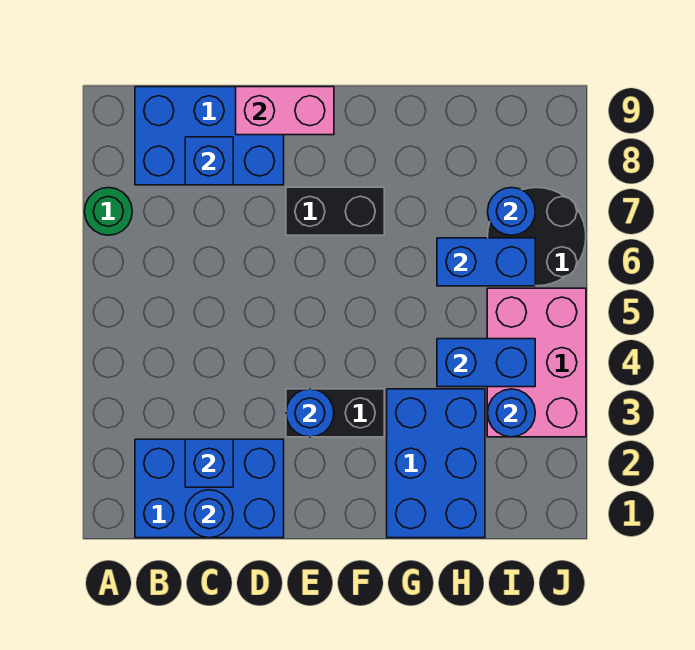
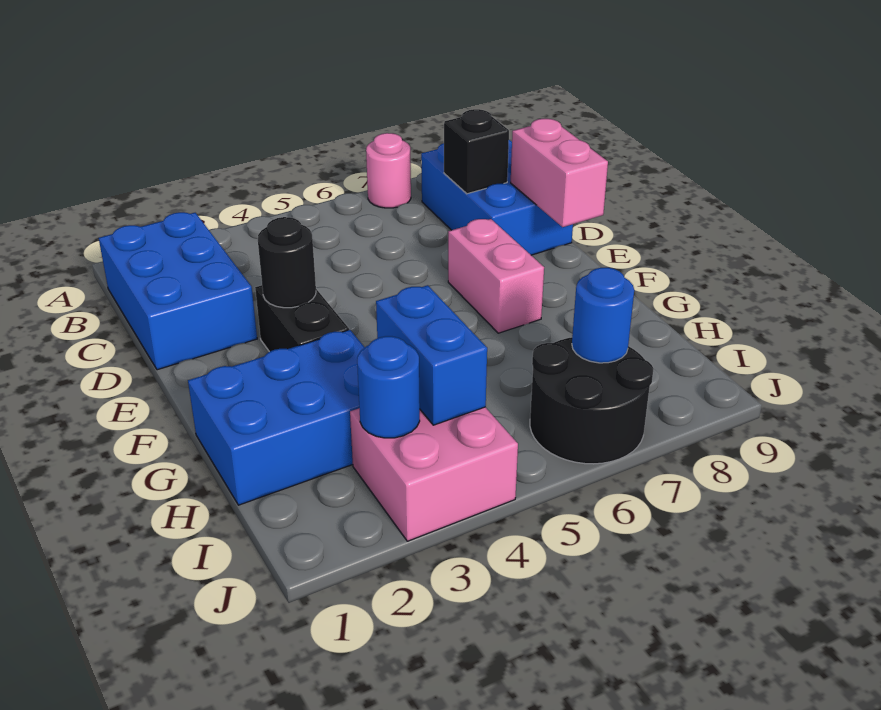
green 1x1 round brick [85,188,132,235] -> pink 1x1 round brick [366,133,411,208]
blue 1x1 round brick [185,490,233,538] -> none
blue 1x1 brick [185,439,233,487] -> none
blue 1x1 brick [185,137,233,185] -> black 1x1 brick [444,109,509,194]
blue 1x1 round brick [286,389,334,437] -> black 1x1 round brick [258,217,316,308]
black 1x2 brick [286,187,384,235] -> pink 1x2 brick [448,219,544,333]
blue 1x2 brick [437,238,535,286] -> none
pink 2x3 brick [487,288,586,437] -> pink 2x2 brick [350,407,518,541]

